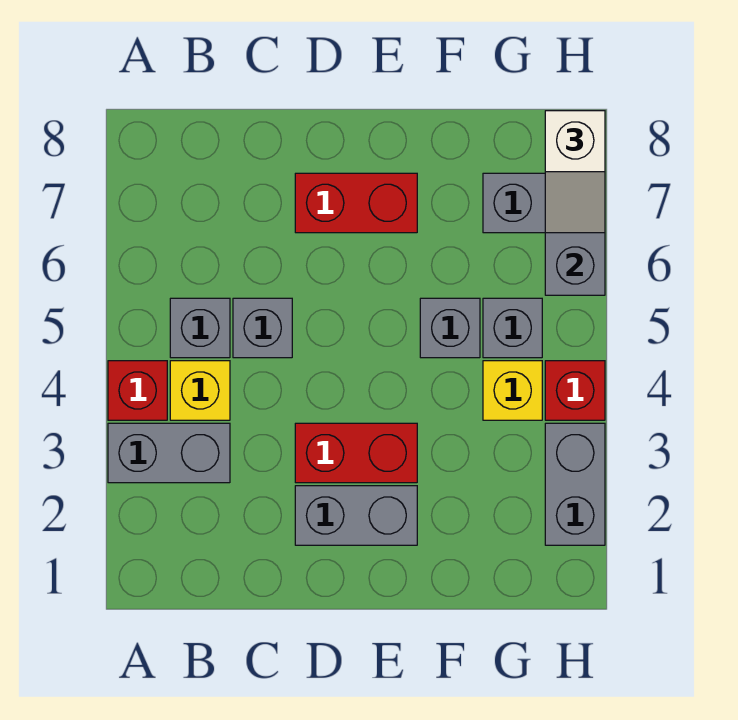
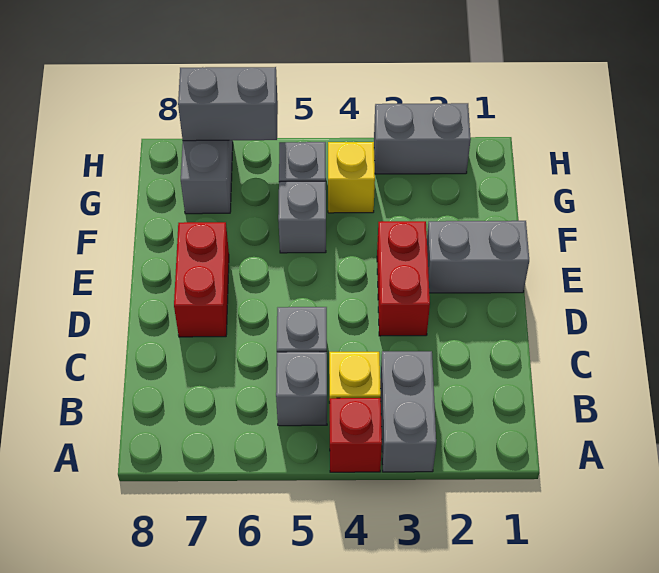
grey 1x2 brick [295,486,417,545] -> grey 1x2 brick turned to [427,221,529,293]
red 1x1 brick [545,361,605,420] -> none
white 1x2 slope [545,111,605,233] -> none

